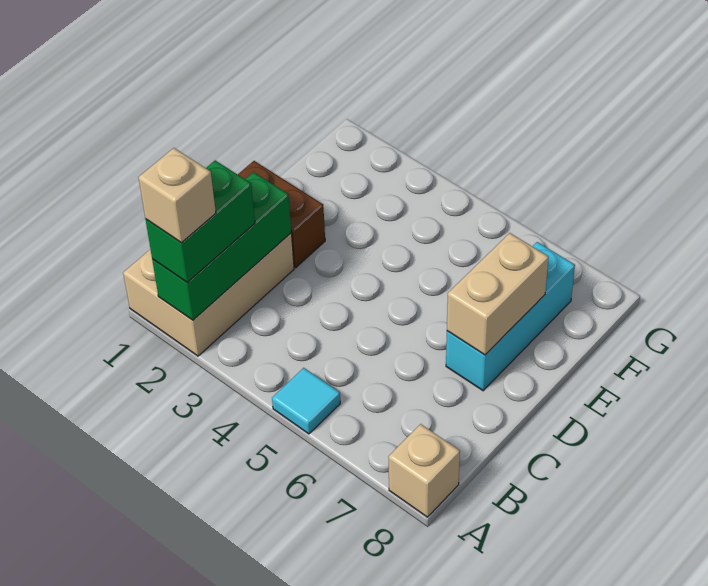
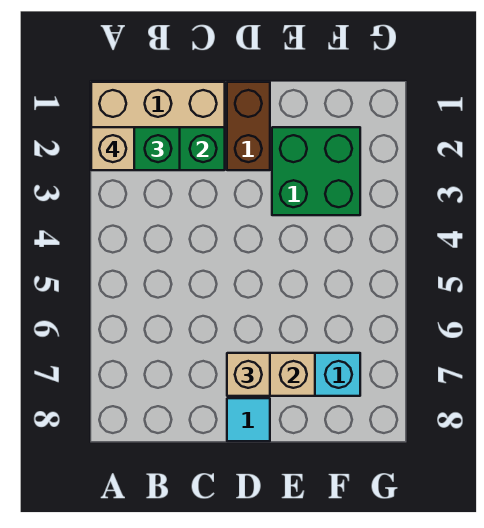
cyan 1x1 tile [272,368,340,434] -> cyan 1x1 tile moved to [227,398,270,441]
tan 1x1 brick [388,424,460,517] -> tan 1x1 brick moved to [227,353,270,396]
none -> green 2x2 brick [272,127,360,215]

